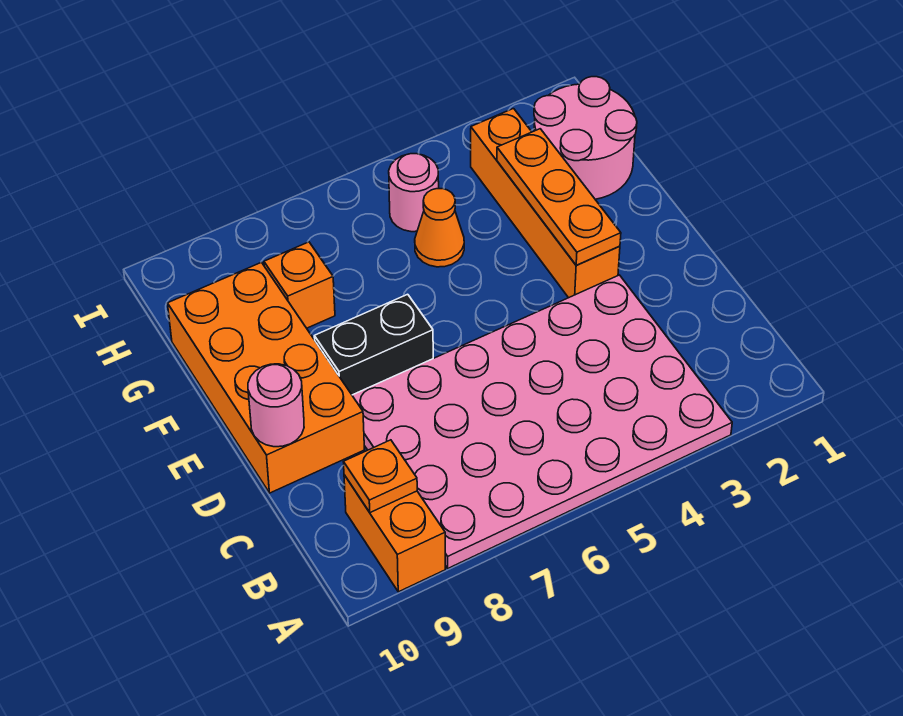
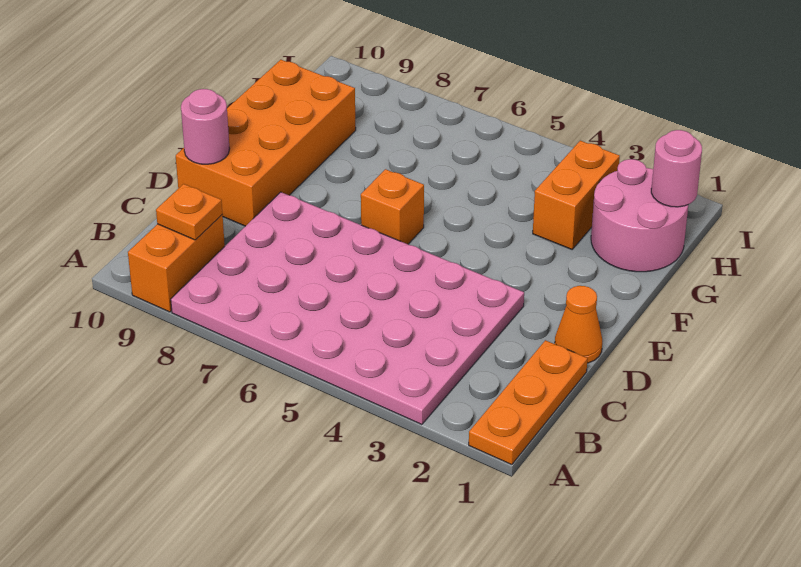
orange 1x4 brick [471,109,620,298] -> orange 1x2 brick [533,141,620,249]
orange 1x3 plate [497,129,621,265] -> orange 1x3 plate moved to [469,340,588,465]
black 1x2 brick [314,294,433,395] -> none
orange 1x1 cone [415,189,464,267] -> orange 1x1 cone moved to [555,286,602,363]
orange 1x1 brick [264,242,335,328] -> orange 1x1 brick moved to [361,169,424,244]
pink 1x1 round brick [389,154,439,232] -> pink 1x1 round brick moved to [651,130,702,207]

